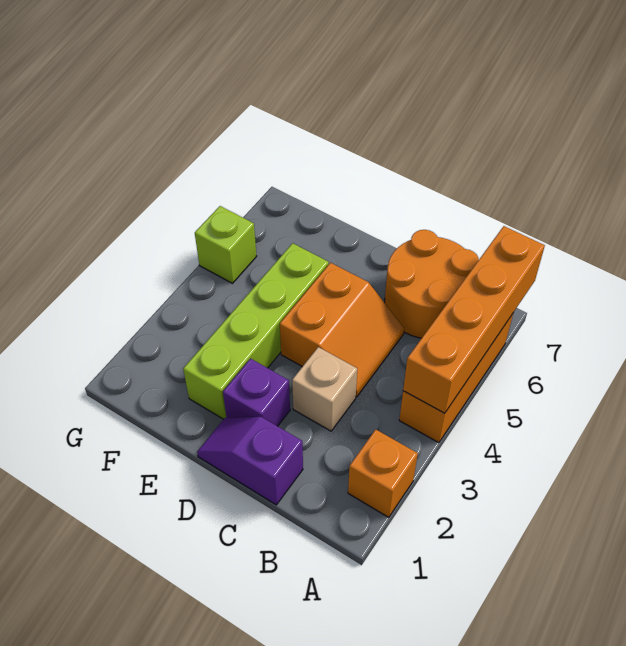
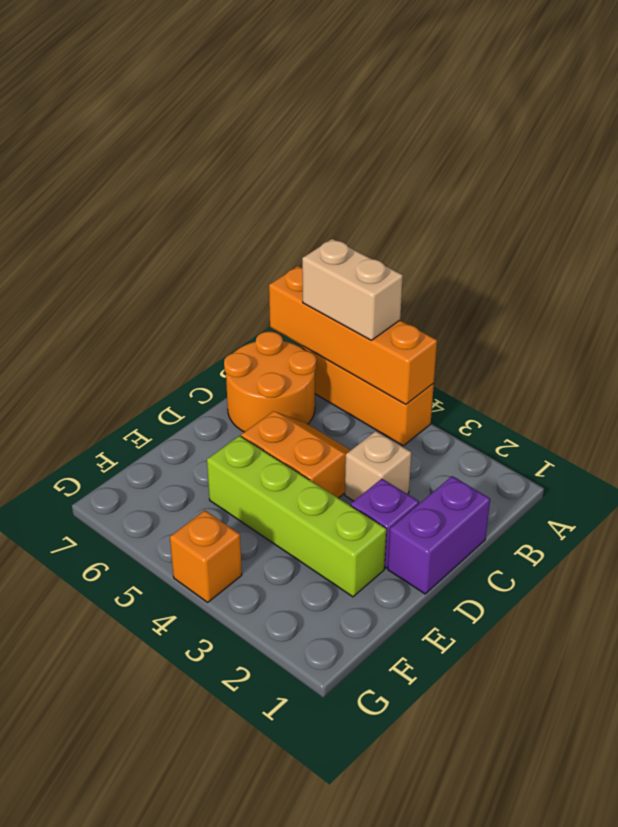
orange 1x1 brick [348,430,418,517] -> orange 1x1 brick moved to [170,511,242,602]
none -> tan 1x2 brick [302,239,403,340]
purple 1x2 slope [197,417,303,505] -> purple 1x2 brick [388,476,490,594]
lime 1x1 brick [195,206,257,283] -> none

